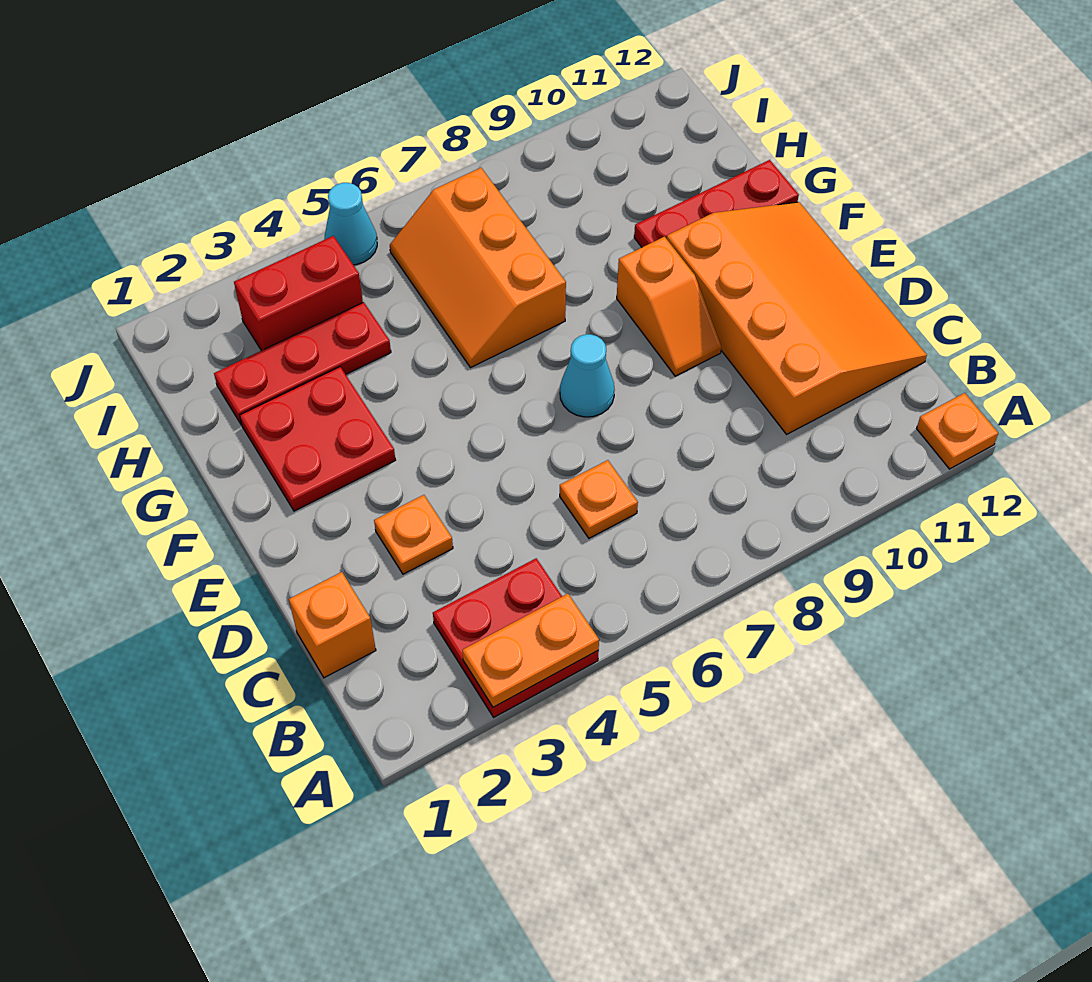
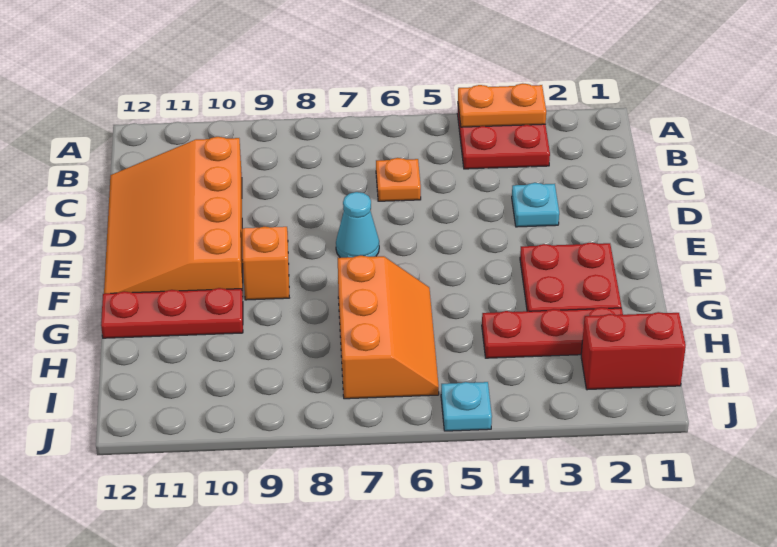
orange 1x1 plate [917,393,998,469] -> none
orange 1x1 brick [289,572,376,678] -> none
orange 1x1 plate [374,495,453,574] -> cyan 1x1 plate [512,183,559,227]
red 1x2 brick [234,236,363,351] -> red 1x2 brick moved to [581,312,686,390]
cyan 1x1 cone [325,183,377,265] -> cyan 1x1 plate [441,382,492,431]

